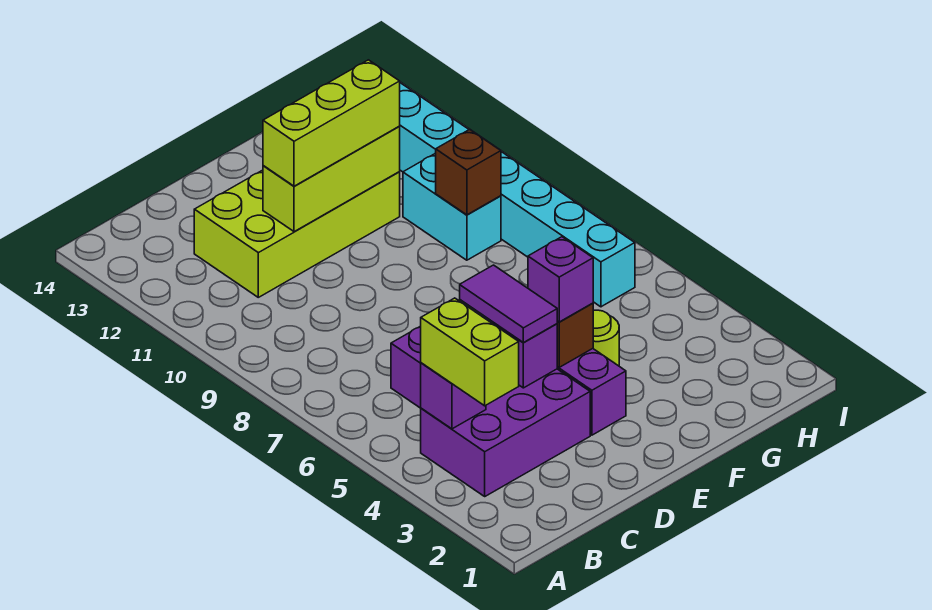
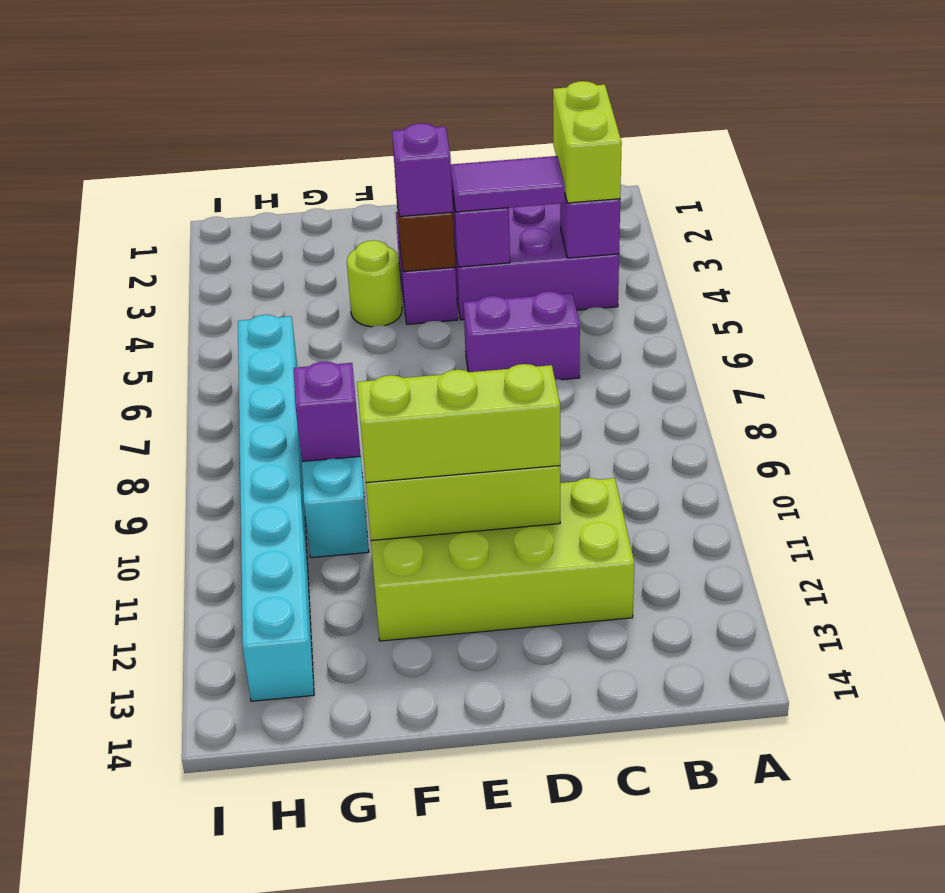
purple 1x2 tile [460,265,557,343] -> purple 1x2 tile turned to [451,156,565,212]
brown 1x1 brick [436,129,501,215] -> purple 1x1 brick [294,362,360,461]

